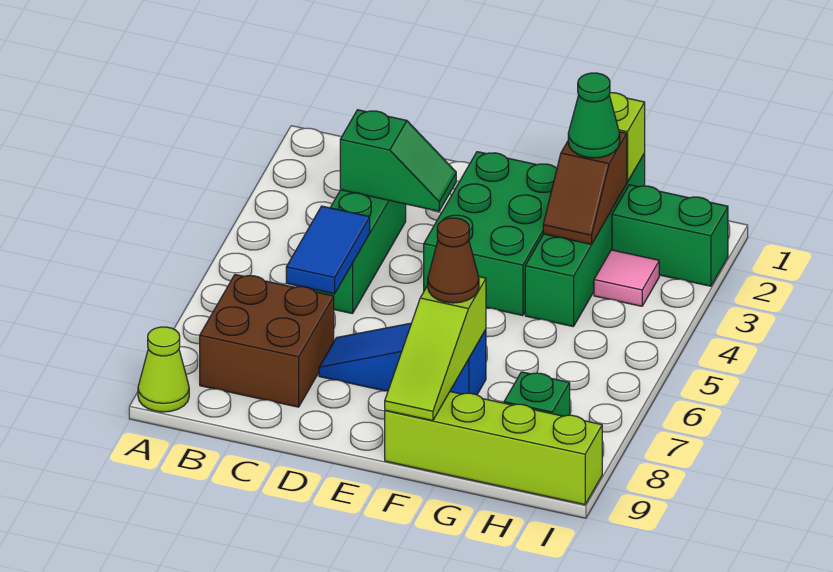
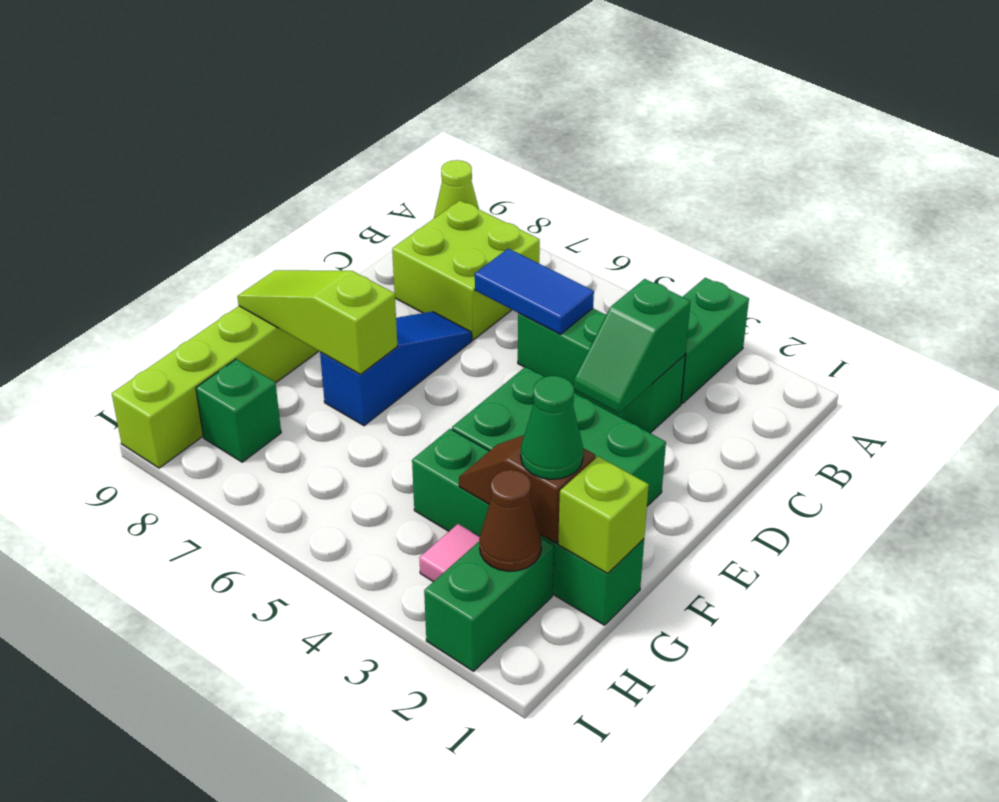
none -> green 1x2 brick [681,278,749,403]
brown 2x2 brick [200,275,334,407] -> lime 2x2 brick [392,201,540,340]
brown 1x1 cone [428,218,479,303] -> brown 1x1 cone moved to [479,470,541,571]

